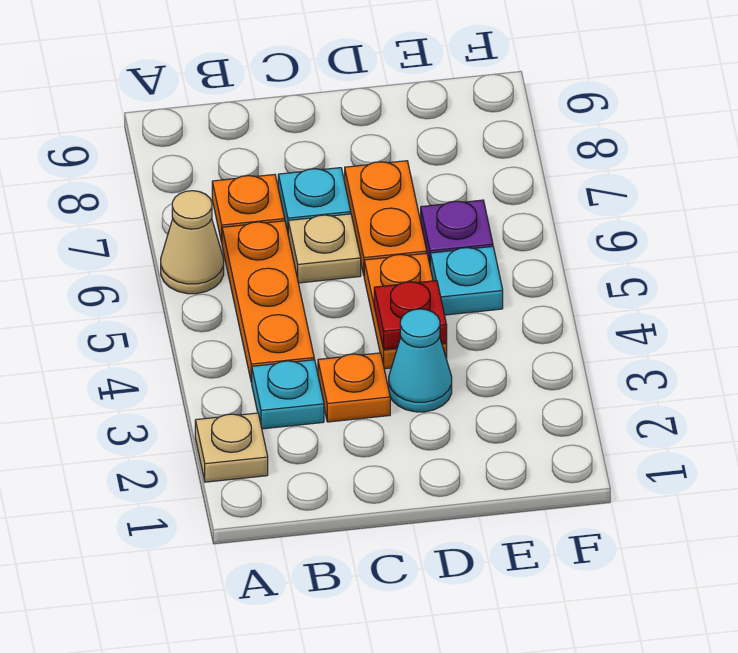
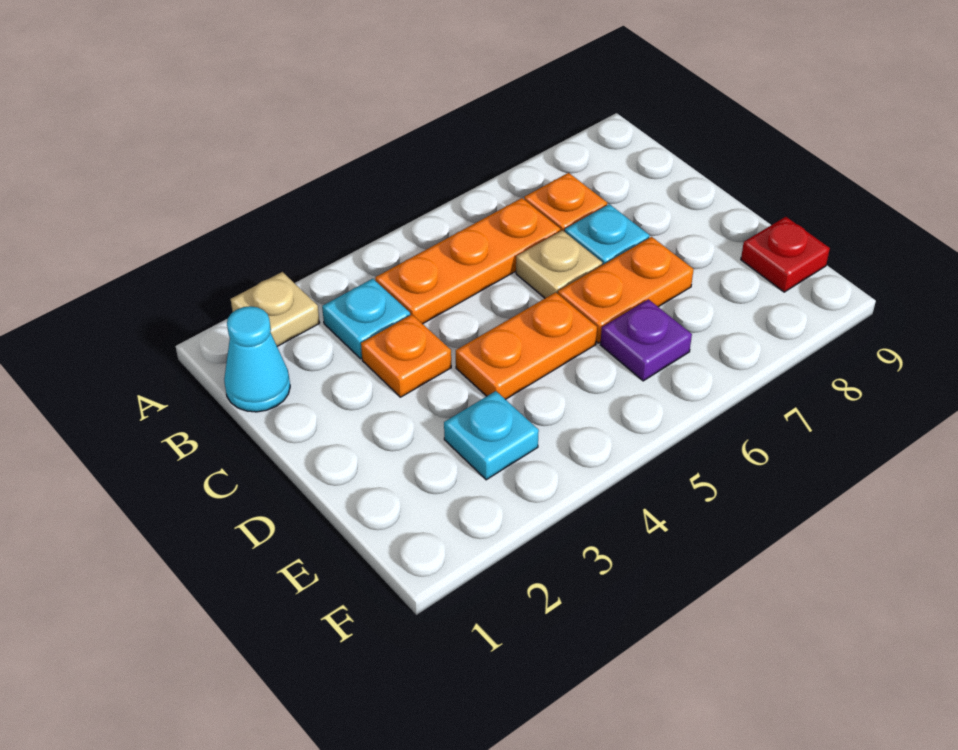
tan 1x1 cone [161,191,224,294] -> none
cyan 1x1 cone [389,309,452,412] -> cyan 1x1 cone moved to [224,306,290,412]
red 1x1 plate [374,281,447,350] -> red 1x1 plate moved to [741,217,830,292]
cyan 1x1 plate [430,246,503,315] -> cyan 1x1 plate moved to [444,391,539,480]

